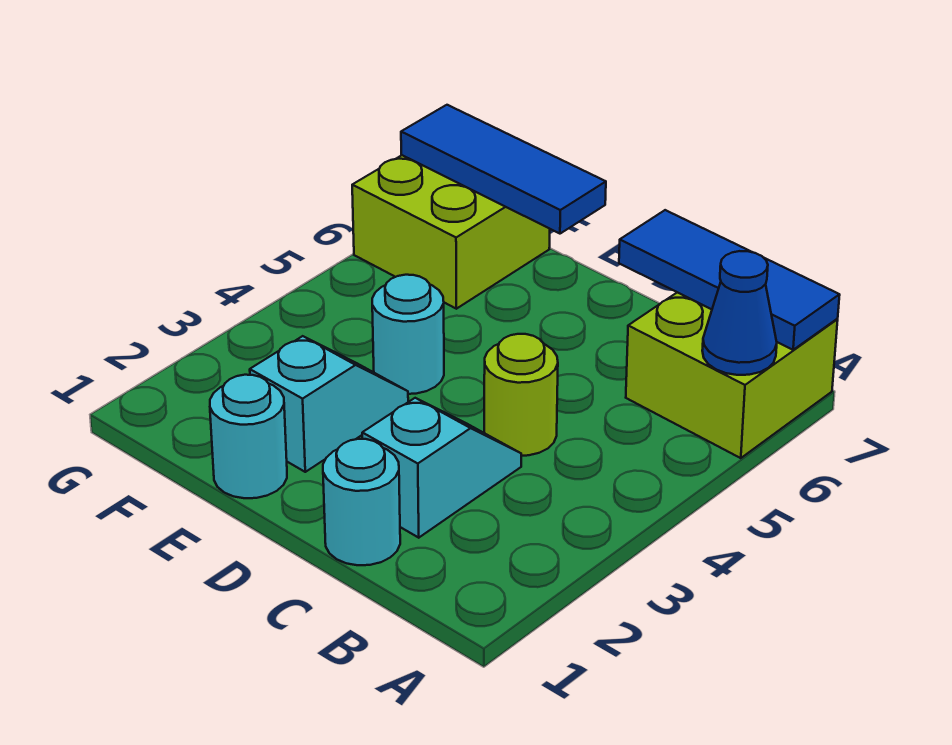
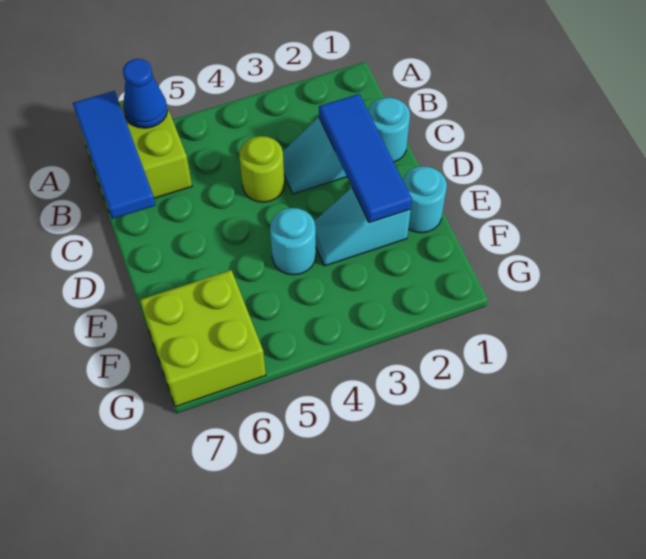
blue 1x3 tile [401,105,606,234] -> blue 1x3 tile moved to [319,94,412,223]

